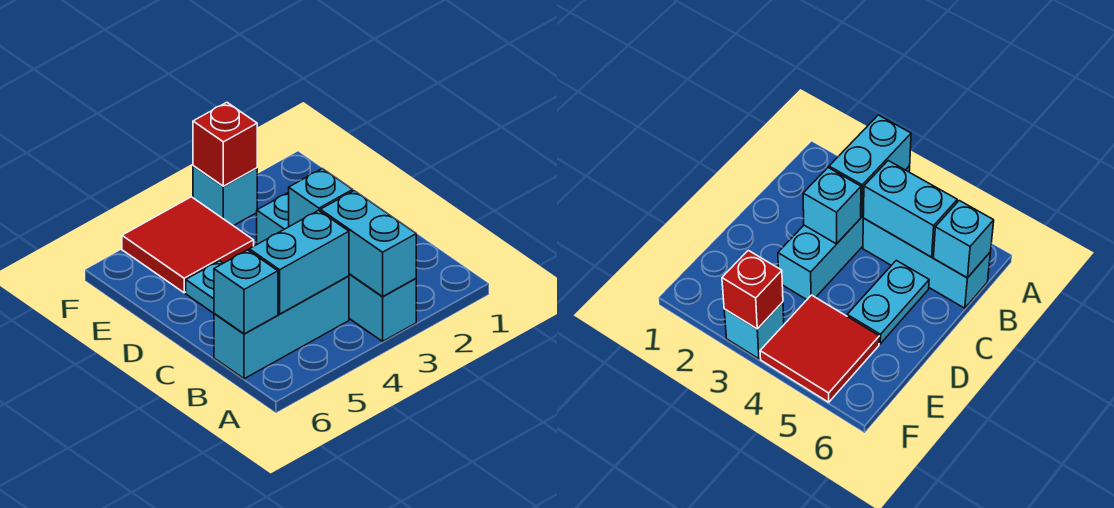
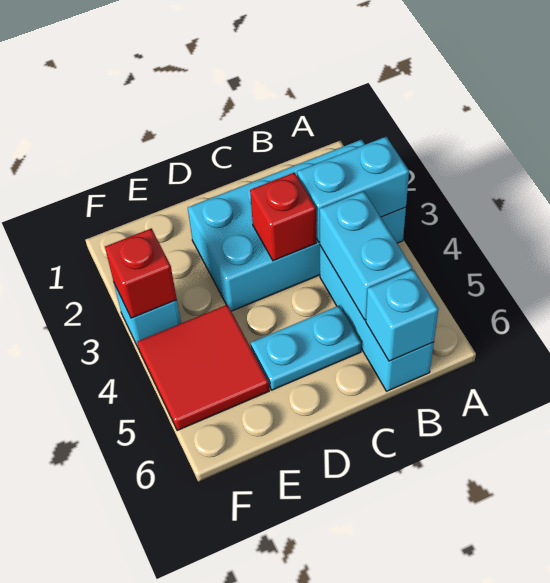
cyan 1x4 brick [257,192,416,341] -> cyan 2x4 brick [188,139,406,311]
cyan 1x1 brick [289,169,353,227] -> red 1x1 brick [250,172,316,261]

